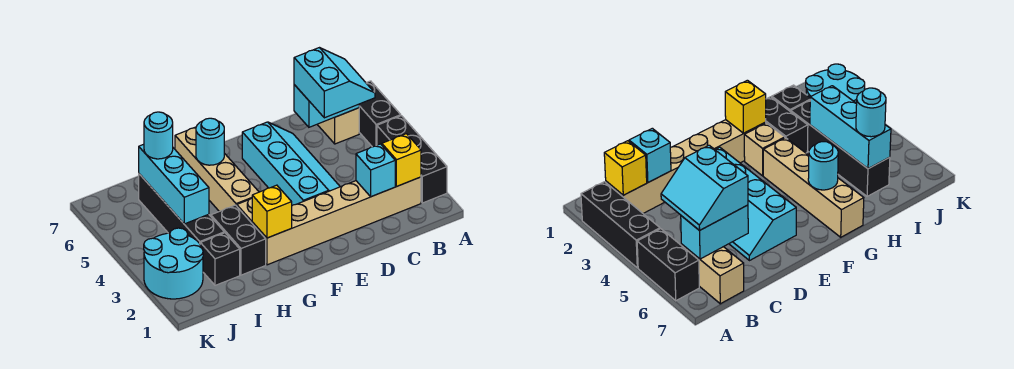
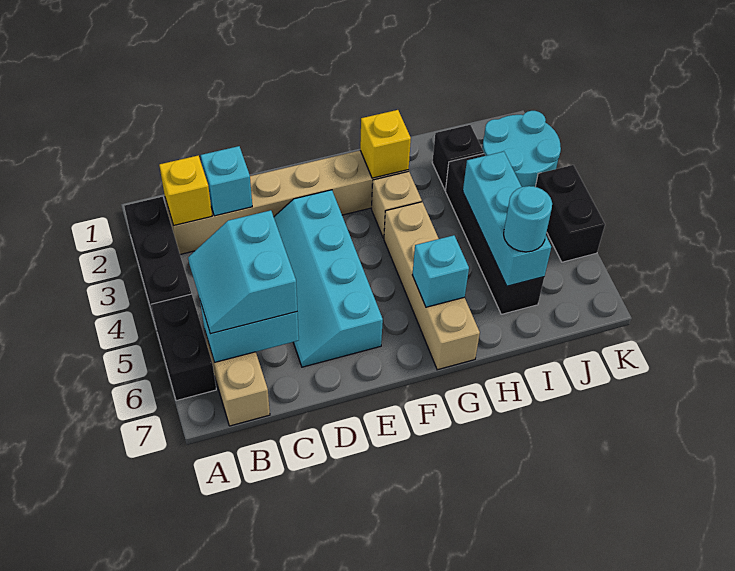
cyan 1x1 round brick [196,118,224,165] -> cyan 1x1 brick [412,235,469,307]
black 1x2 brick [211,205,266,275] -> black 1x2 brick moved to [536,165,605,262]

